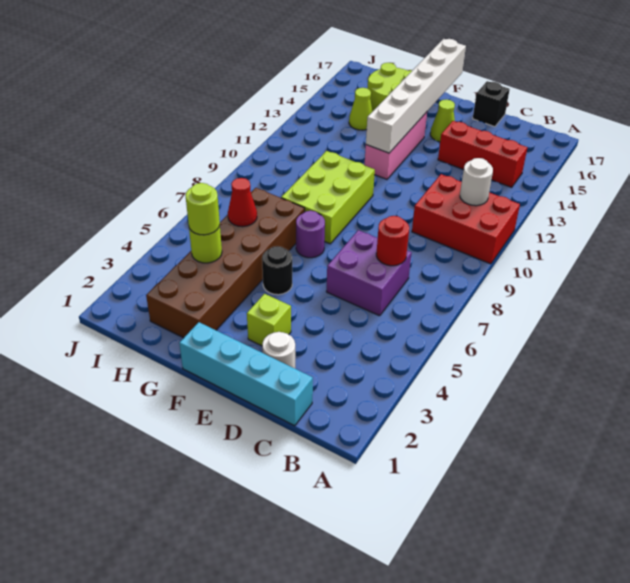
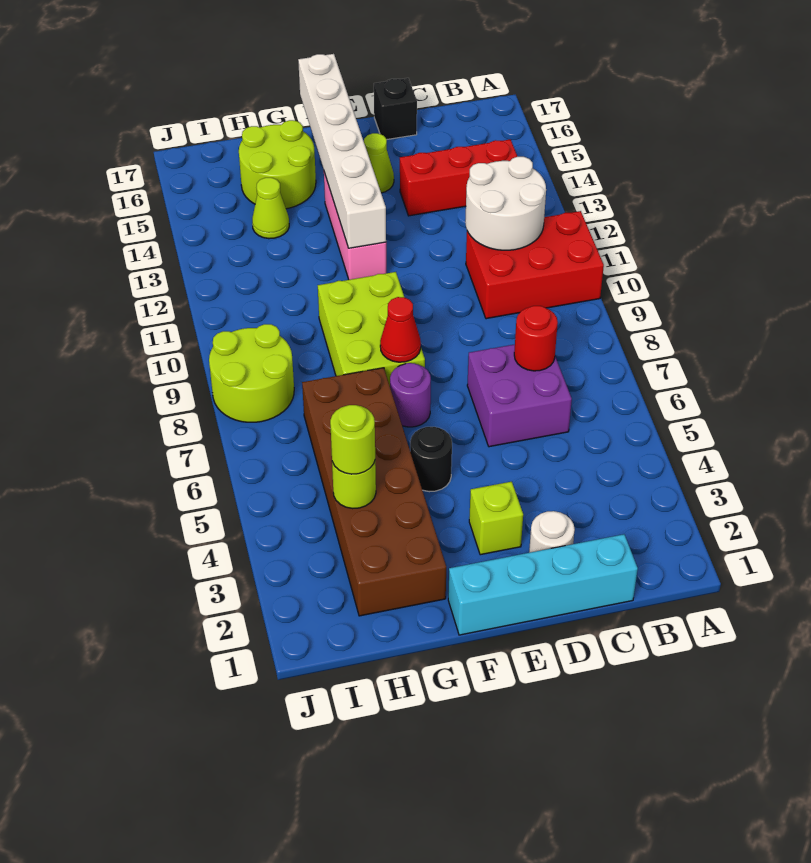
white 1x1 round brick [460,158,493,206] -> white 2x2 round brick [465,157,546,250]
red 1x1 cone [228,178,257,227] -> red 1x1 cone moved to [380,297,421,362]
none -> lime 2x2 round brick [209,324,294,422]

